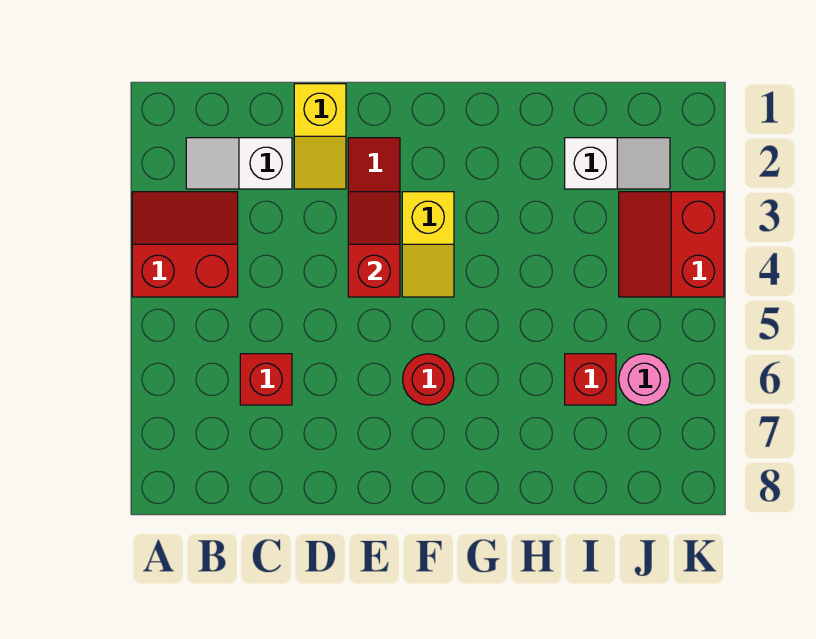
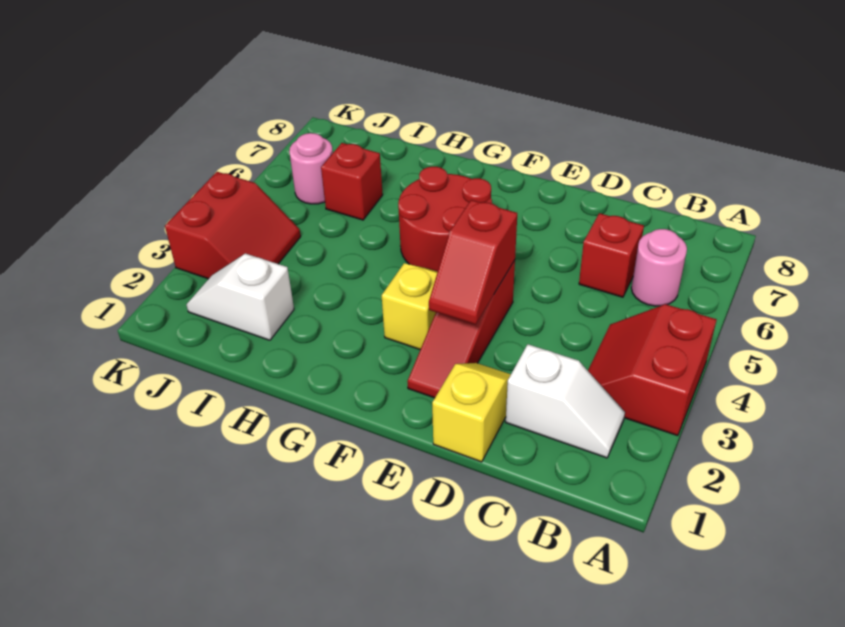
red 2x2 slope [132,192,238,297] -> red 2x2 slope turned to [588,304,717,436]
none -> pink 1x1 round brick [631,229,687,306]
red 1x1 round brick [403,354,454,405] -> red 2x2 round brick [398,167,492,272]

